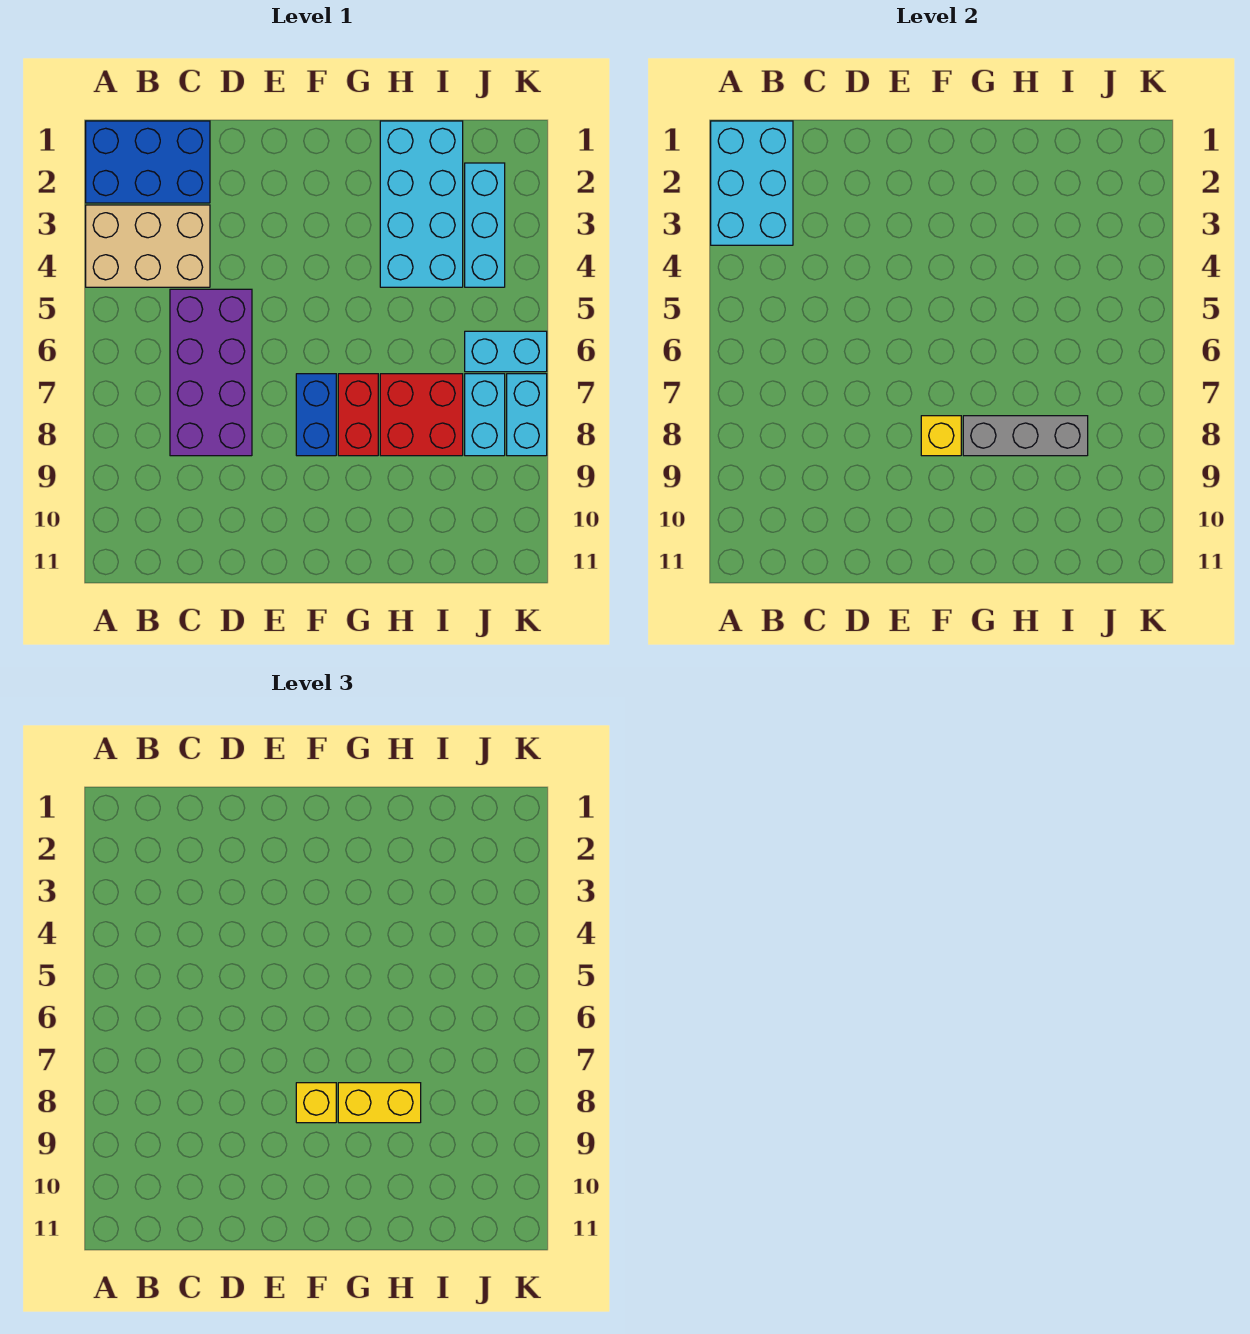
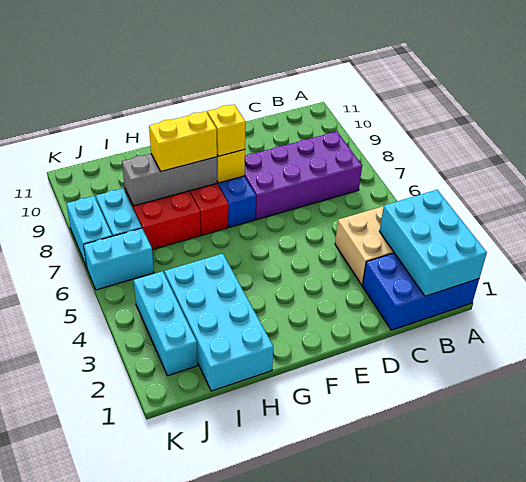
purple 2x4 brick [170,289,252,456] -> purple 2x4 brick turned to [244,132,362,220]

